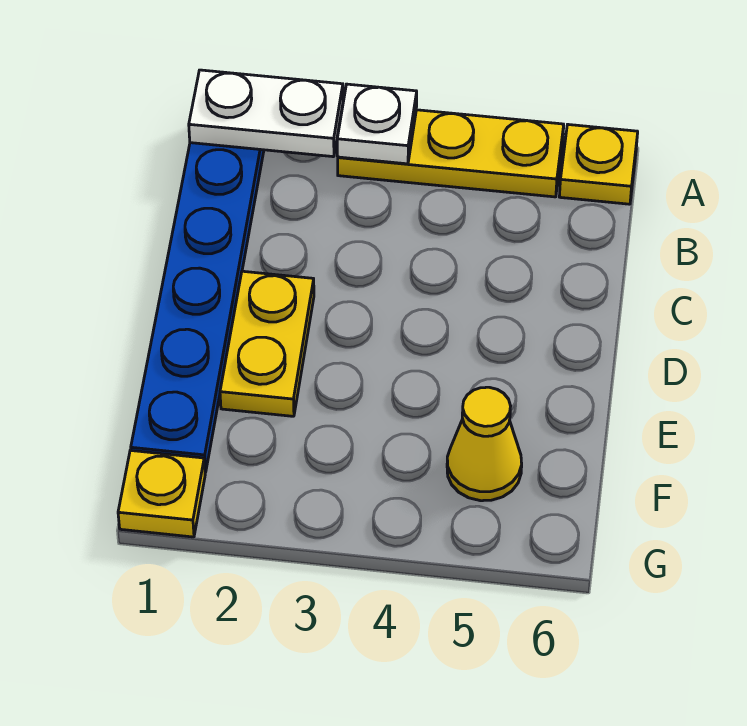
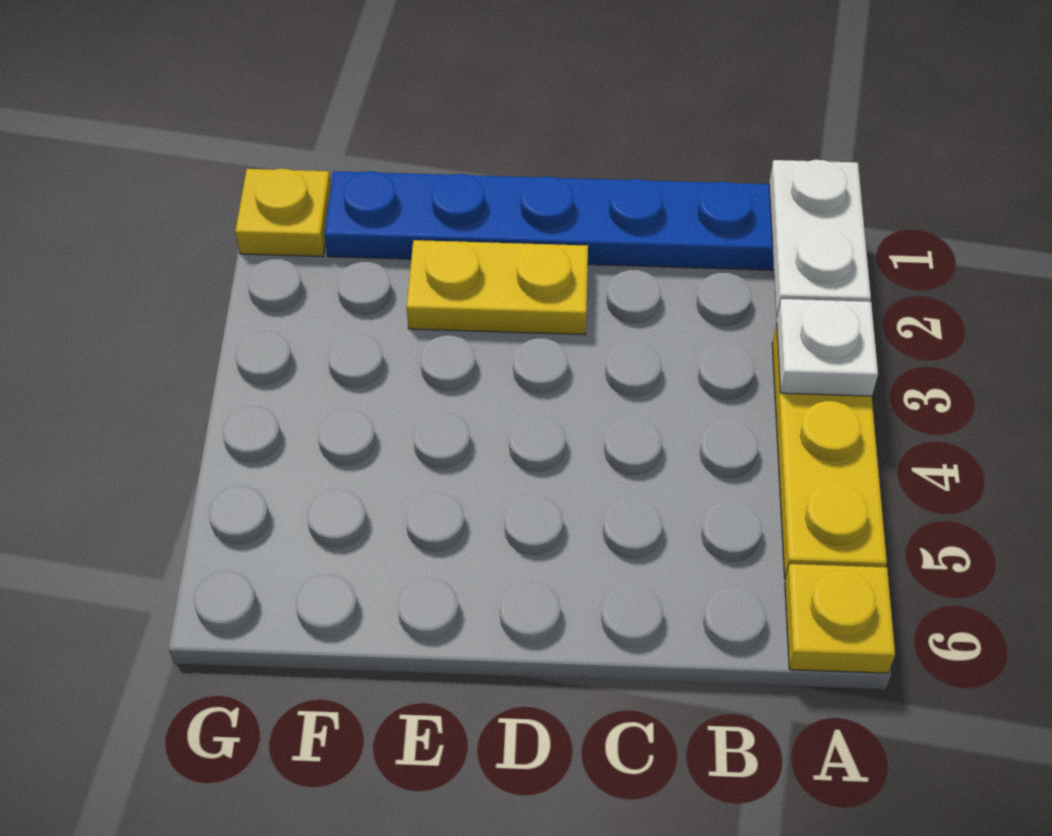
yellow 1x1 cone [447,387,522,501] -> none

